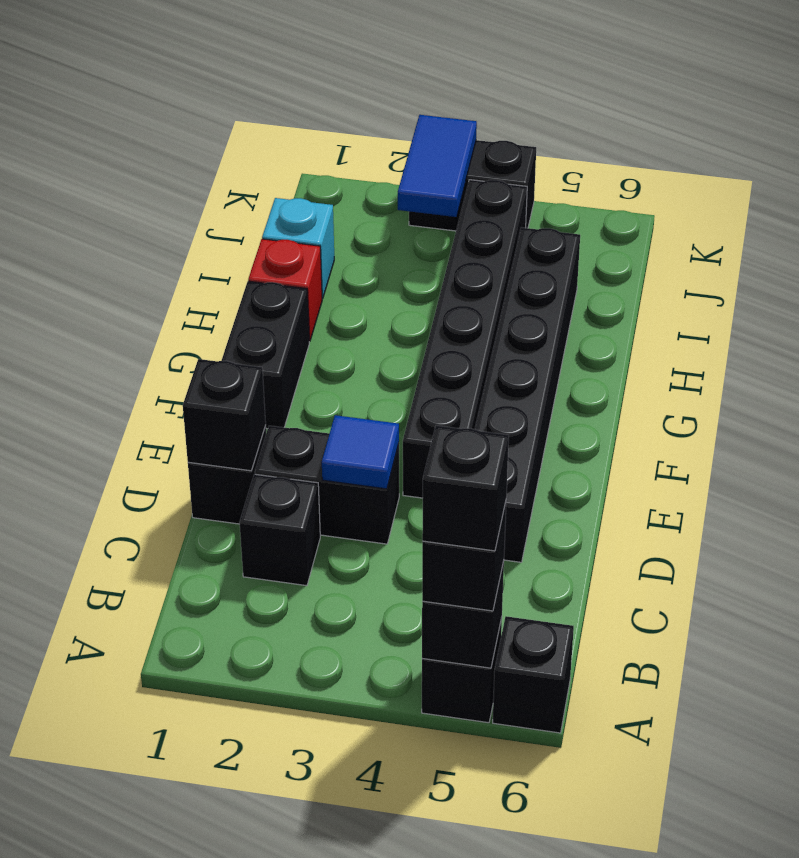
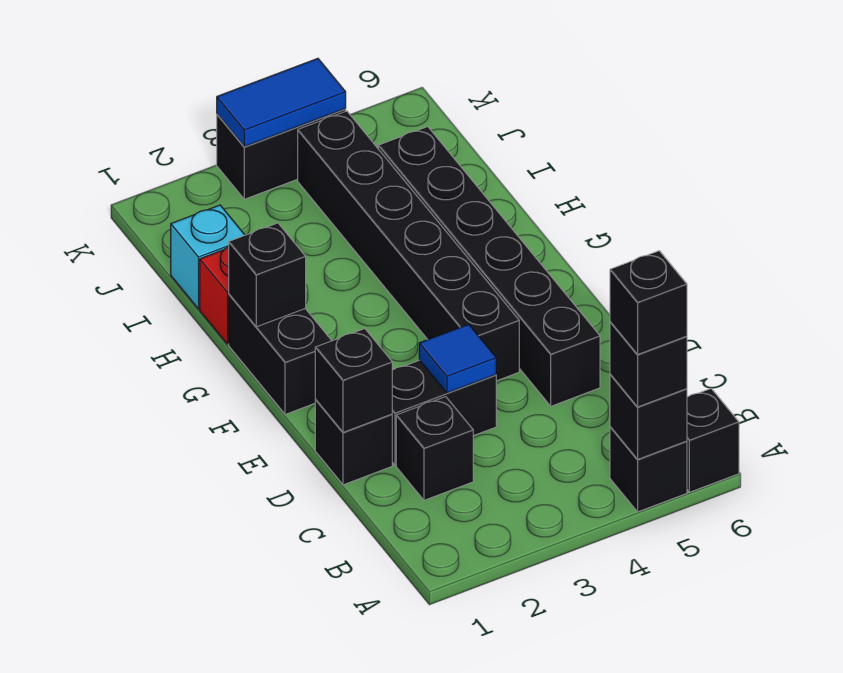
none -> black 1x1 brick [229,223,306,327]
blue 1x2 tile [398,115,477,217] -> blue 1x2 tile turned to [217,58,346,147]

